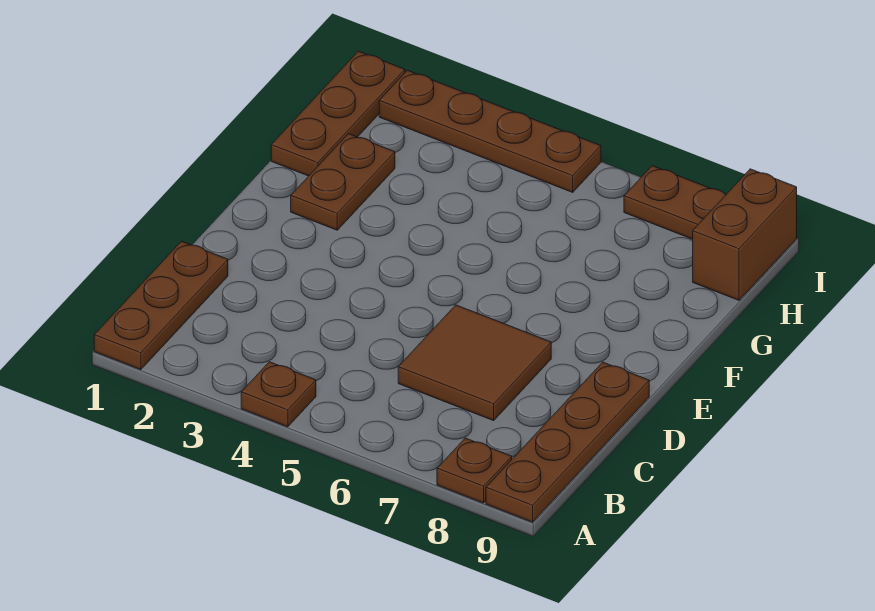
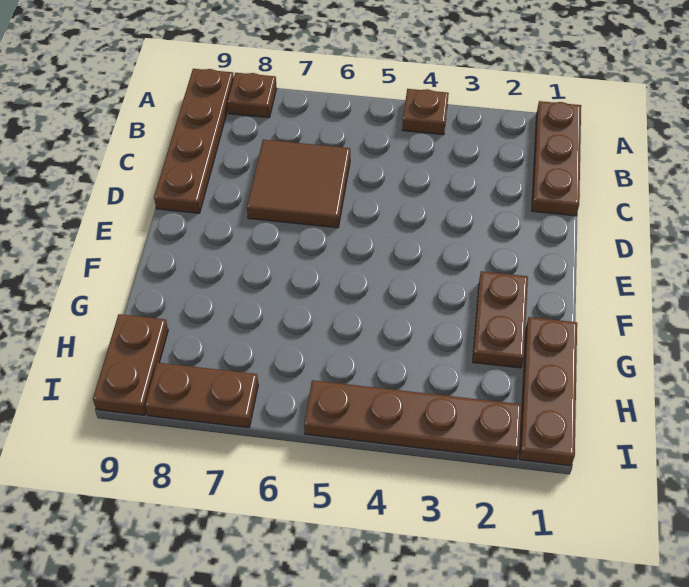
brown 1x2 brick [693,169,797,300] -> brown 1x2 plate [93,314,168,415]

